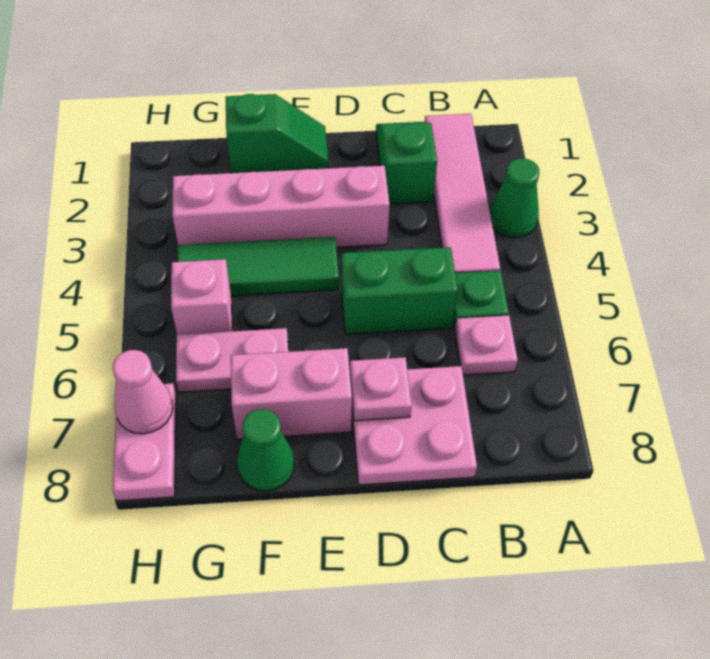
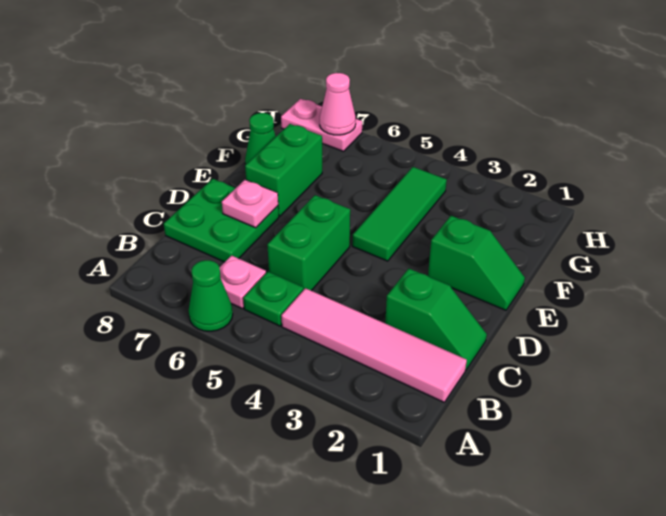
green 1x1 cone [490,158,539,238] -> green 1x1 cone moved to [189,260,233,331]
pink 2x2 plate [350,366,477,485] -> green 2x2 plate [164,179,279,262]
pink 1x4 brick [172,166,390,247] -> none
green 1x2 slope [226,94,328,173] -> green 1x2 slope turned to [428,216,525,310]
pink 1x2 brick [231,348,352,439] -> green 1x2 brick [245,124,322,216]
pink 1x2 plate [176,328,288,392] -> none
pink 1x1 brick [171,259,232,335] -> none

